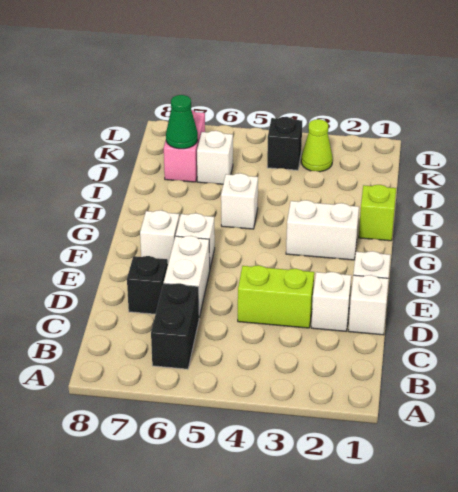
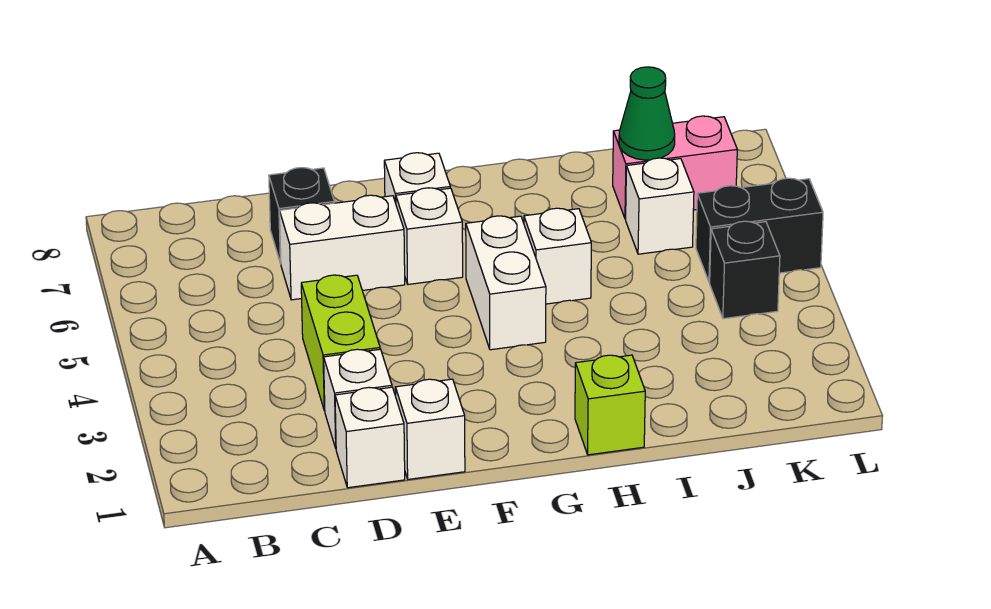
black 1x2 brick [151,283,199,369] -> black 1x2 brick moved to [696,178,823,282]
white 1x2 brick [286,200,359,260] -> white 1x2 brick moved to [466,216,546,350]
lime 1x1 cone [301,119,333,172] -> none

